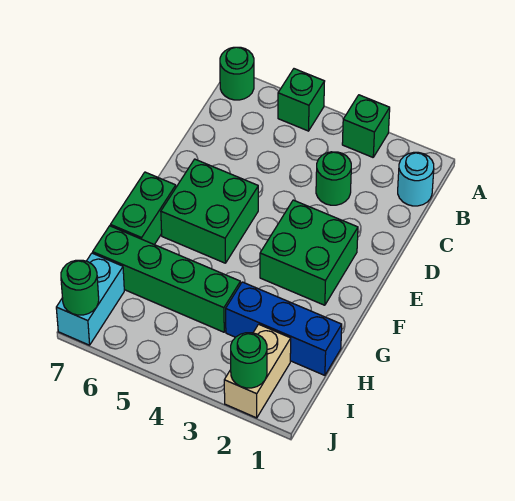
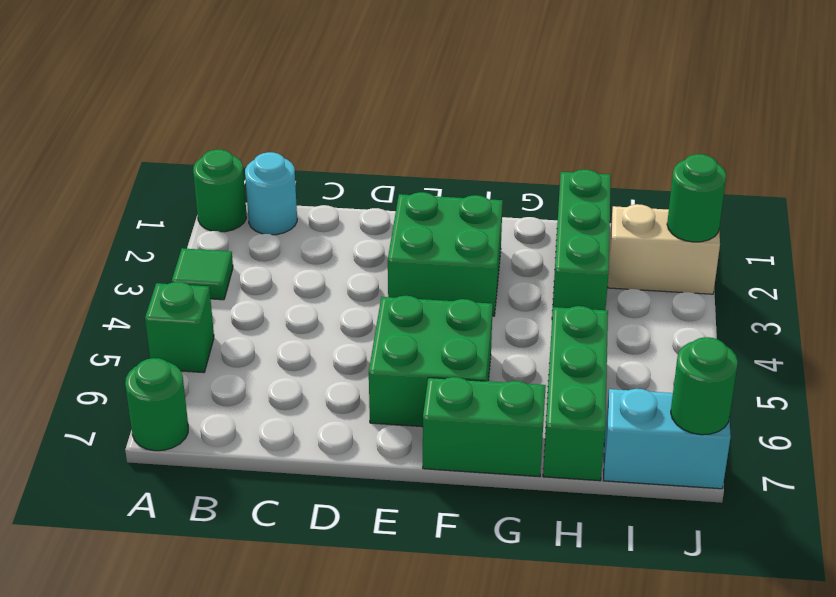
green 1x1 brick [342,95,390,157] -> green 1x1 tile [172,248,233,300]
green 1x1 round brick [316,152,351,205] -> green 1x1 round brick moved to [193,149,246,232]
blue 1x3 brick [226,282,342,375] -> green 1x3 brick [552,170,611,314]
green 1x4 brick [93,226,240,332] -> green 1x3 brick [543,306,608,481]

